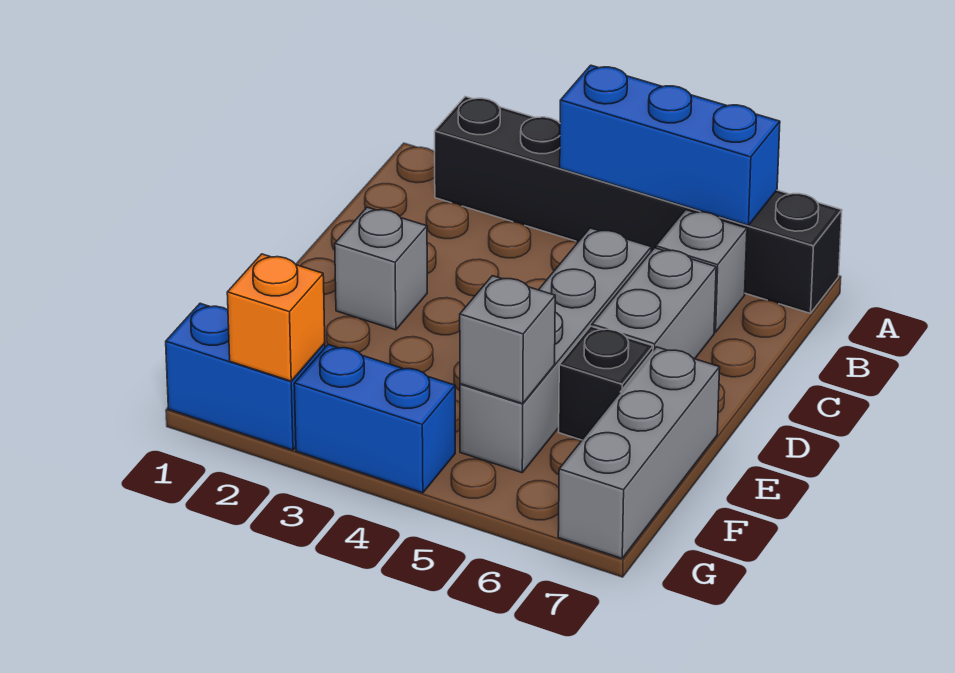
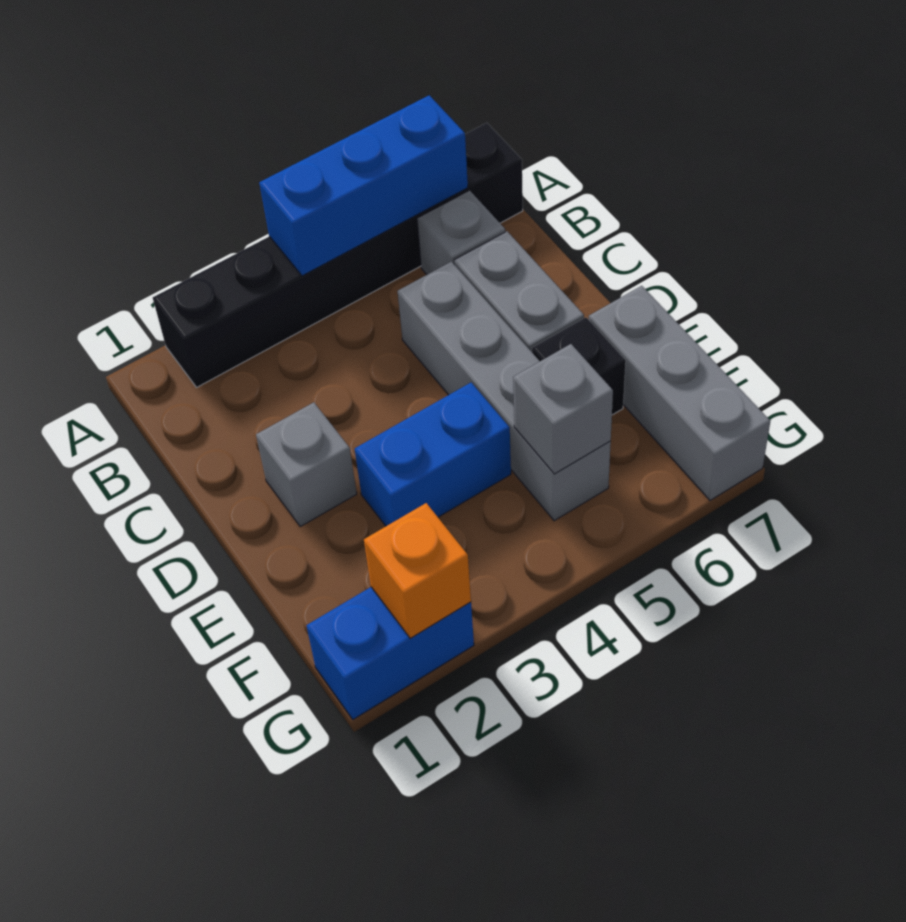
blue 1x2 brick [294,345,455,493] -> blue 1x2 brick moved to [355,383,511,526]

